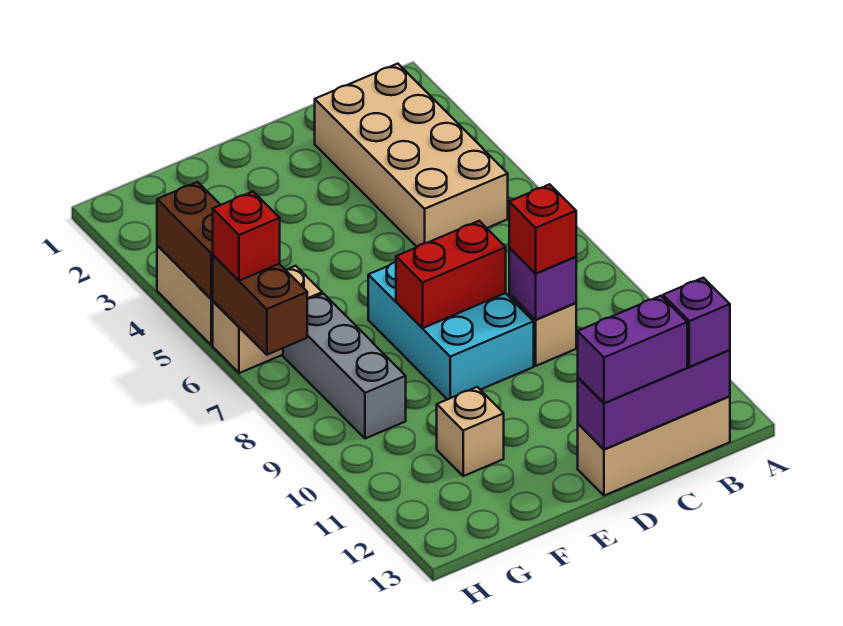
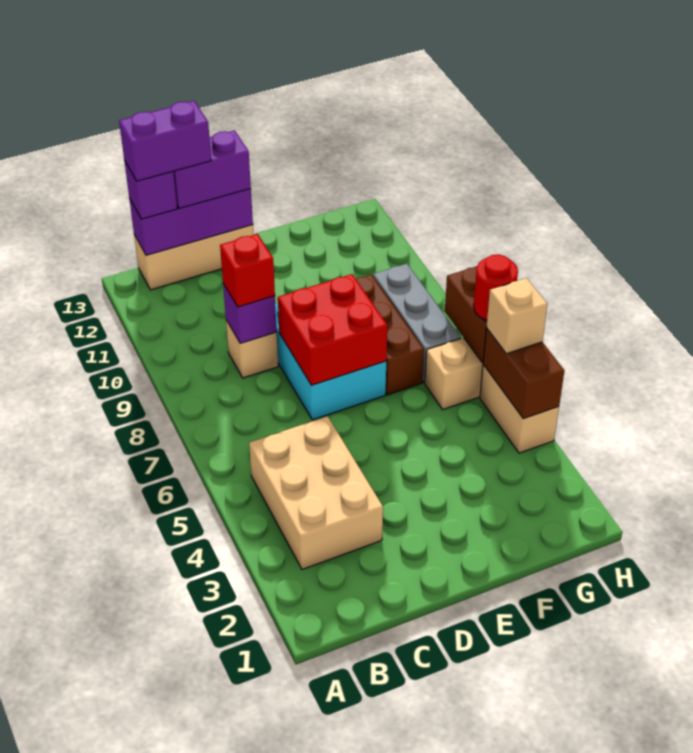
tan 2x4 brick [315,64,508,247] -> tan 2x3 brick [249,416,383,569]
none -> purple 1x2 brick [119,101,211,181]
red 1x2 brick [396,221,506,328] -> red 2x2 brick [278,274,387,385]
none -> brown 1x3 brick [356,275,424,395]
tan 1x1 brick [437,387,504,476] -> tan 1x1 brick moved to [486,278,547,354]
red 1x1 brick [213,192,280,281] -> red 1x1 round brick [474,254,518,320]

